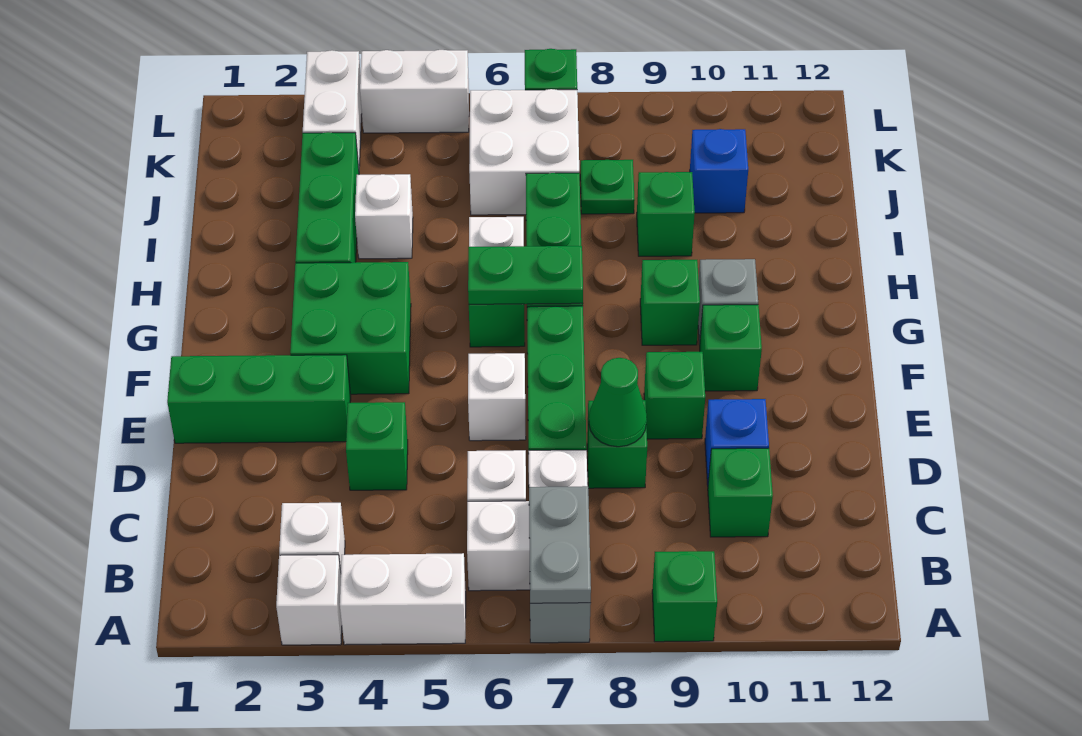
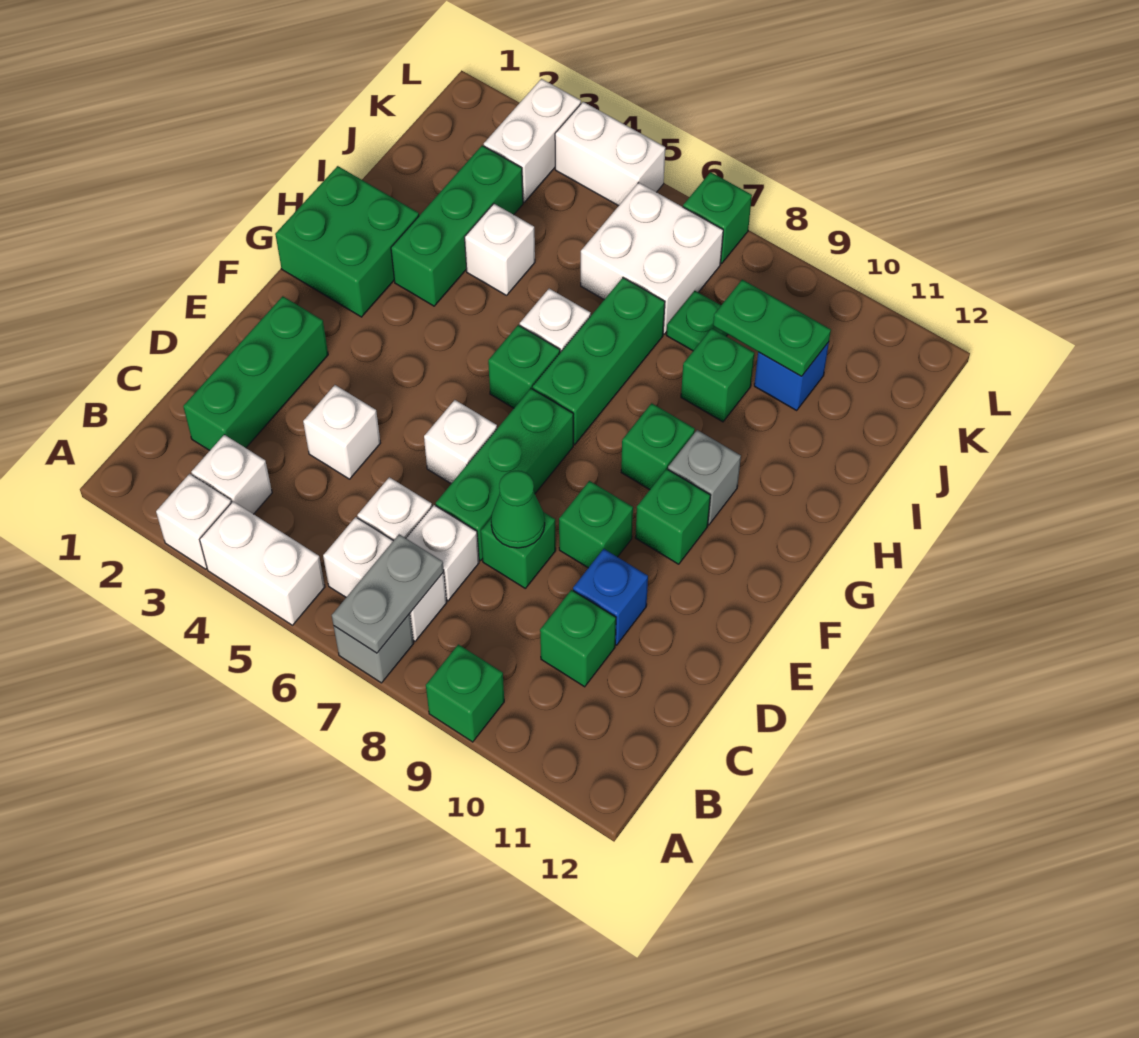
green 1x1 brick [346,402,408,490] -> white 1x1 brick [303,385,380,479]
green 1x3 brick [167,355,351,443] -> green 1x3 brick turned to [183,296,328,451]
green 2x2 brick [290,262,411,394] -> green 2x2 brick moved to [275,166,419,317]
green 1x2 plate [468,246,583,304] -> green 1x2 plate moved to [713,280,831,376]

